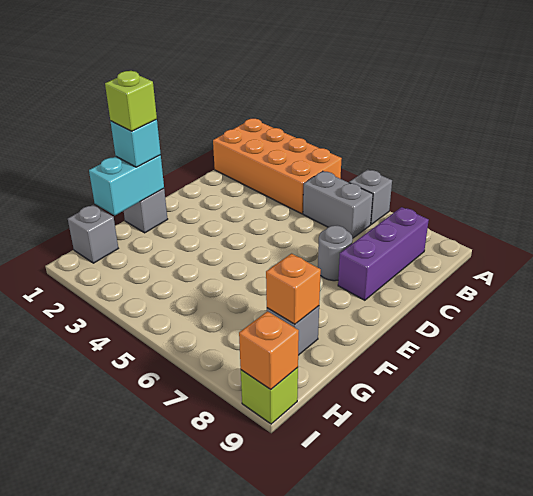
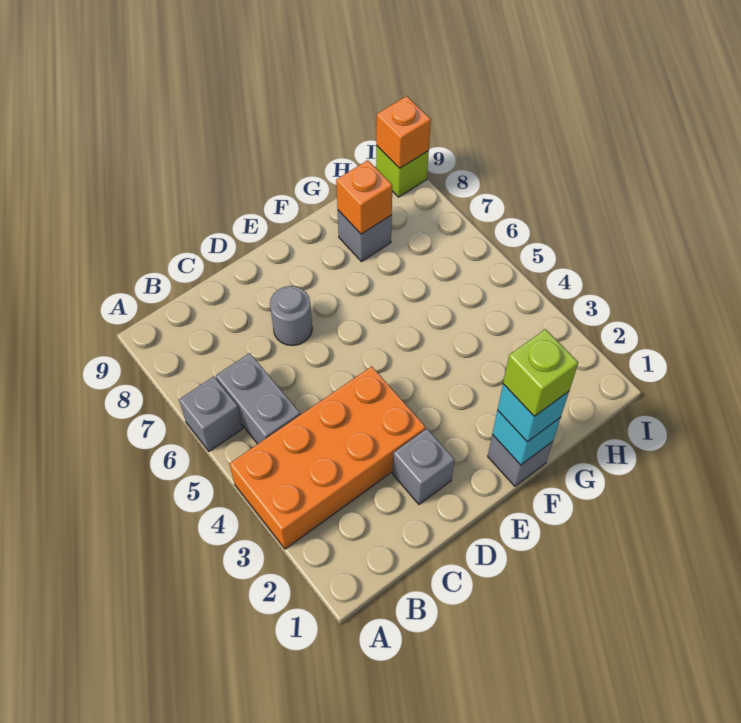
orange 2x4 brick [213,119,342,214] -> orange 2x4 brick turned to [229,366,426,549]
purple 1x3 brick [338,207,429,300] -> none
cyan 1x2 brick [89,155,164,215] -> cyan 1x1 brick [492,410,561,465]
grey 1x1 brick [68,205,118,263] -> grey 1x1 brick moved to [393,429,454,504]

